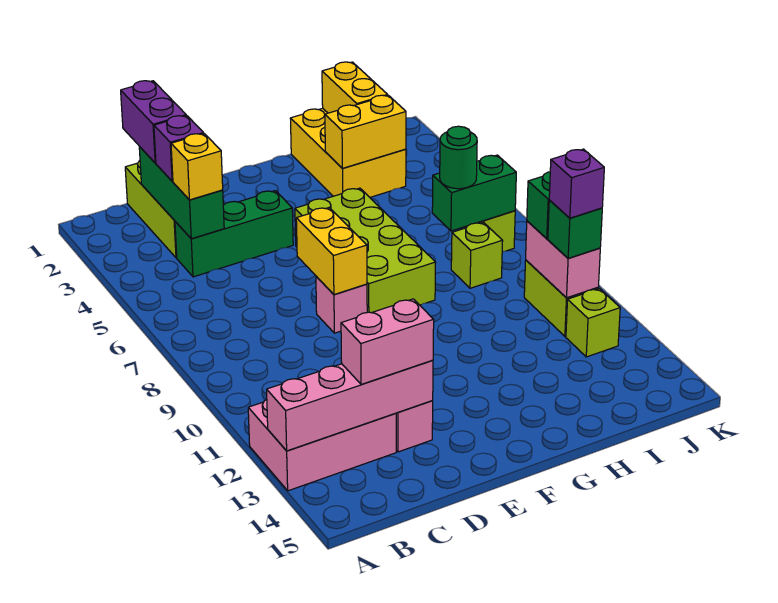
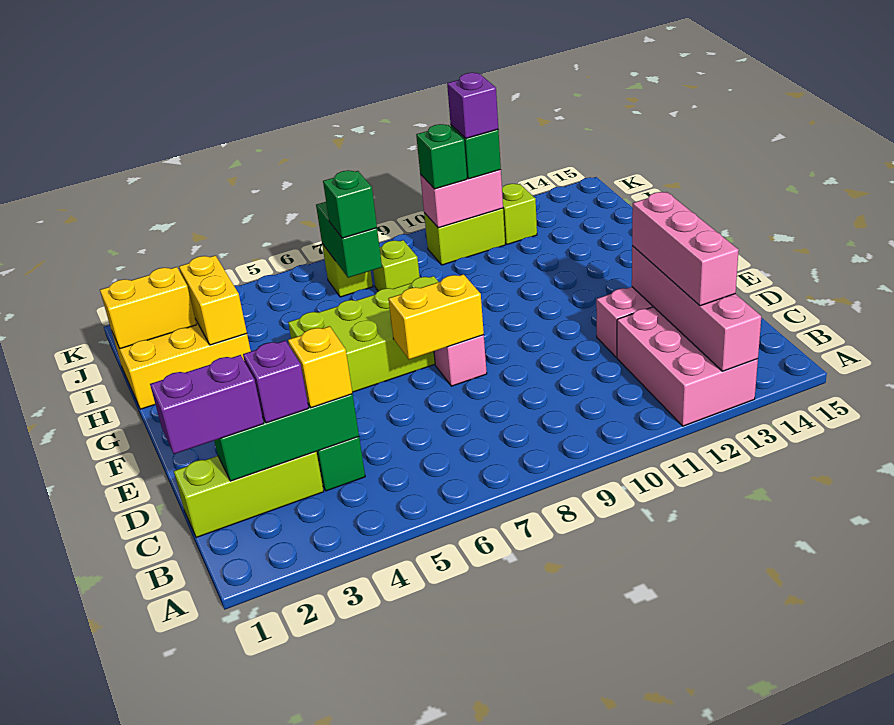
pink 1x2 brick [341,299,434,384] -> pink 1x3 brick [632,192,739,306]
green 1x1 round brick [440,126,477,189] -> green 1x1 brick [323,170,377,238]

